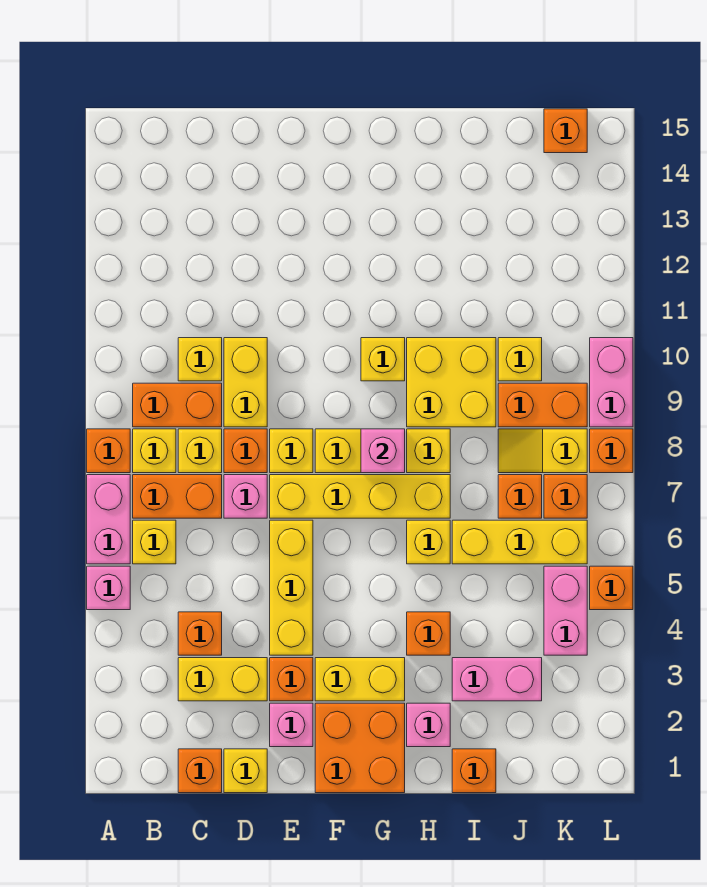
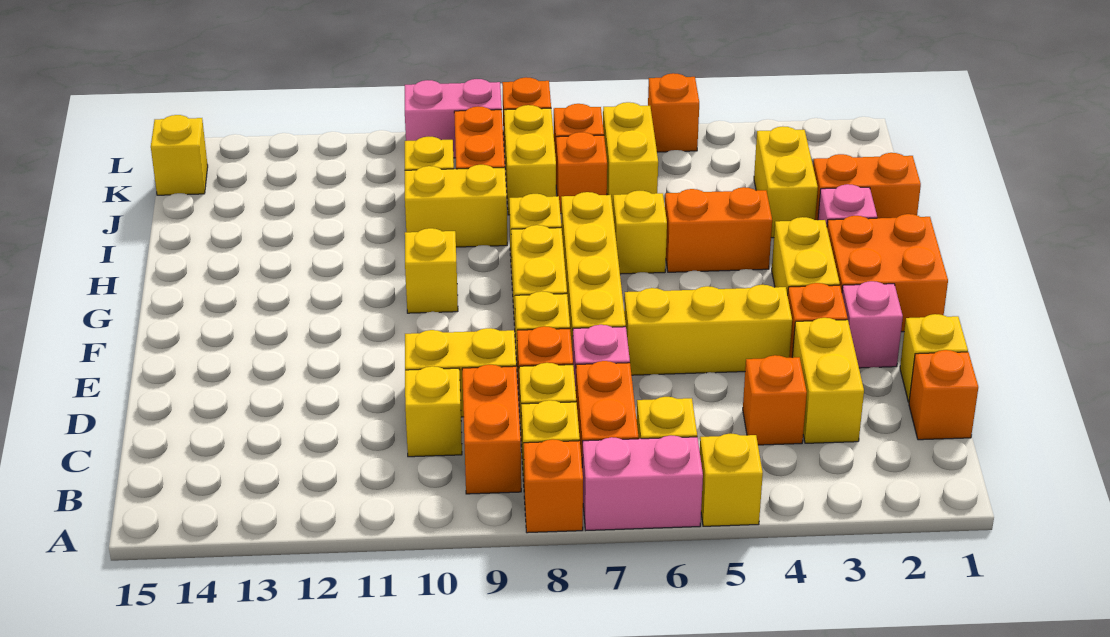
pink 1x1 brick [87,566,130,610] -> yellow 1x1 brick [700,434,763,526]
pink 1x1 brick [361,429,405,473] -> none
orange 1x1 brick [407,612,450,655] -> orange 1x2 brick [665,187,772,272]
yellow 2x2 brick [407,338,496,427] -> yellow 1x2 brick [405,165,507,247]
orange 1x1 brick [452,749,496,793] -> orange 1x2 brick [813,153,921,220]
pink 1x2 brick [452,658,542,701] -> yellow 1x2 brick [754,126,818,238]
yellow 1x3 brick [452,520,587,564] -> yellow 1x2 brick [603,102,658,209]
yellow 1x2 slope [498,429,587,473] -> yellow 1x2 brick [504,105,556,215]
pink 1x2 brick [544,566,587,655] -> none
orange 1x1 brick [544,109,587,153] -> yellow 1x1 brick [151,115,208,195]

